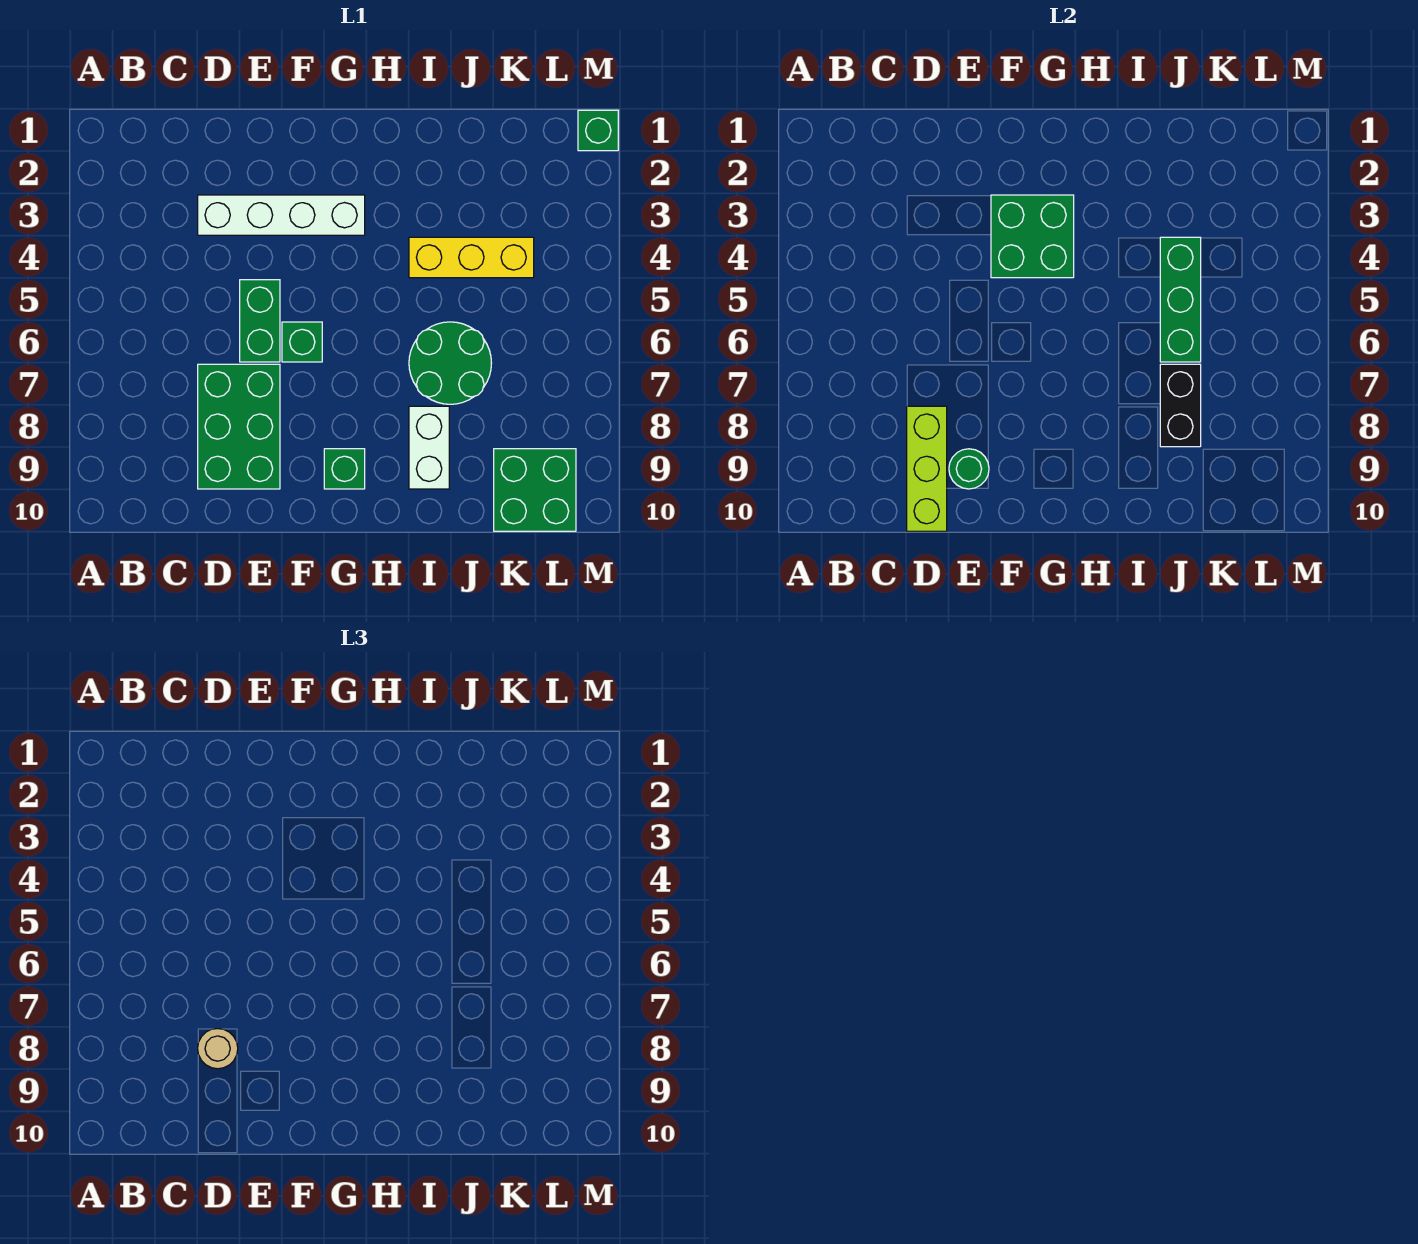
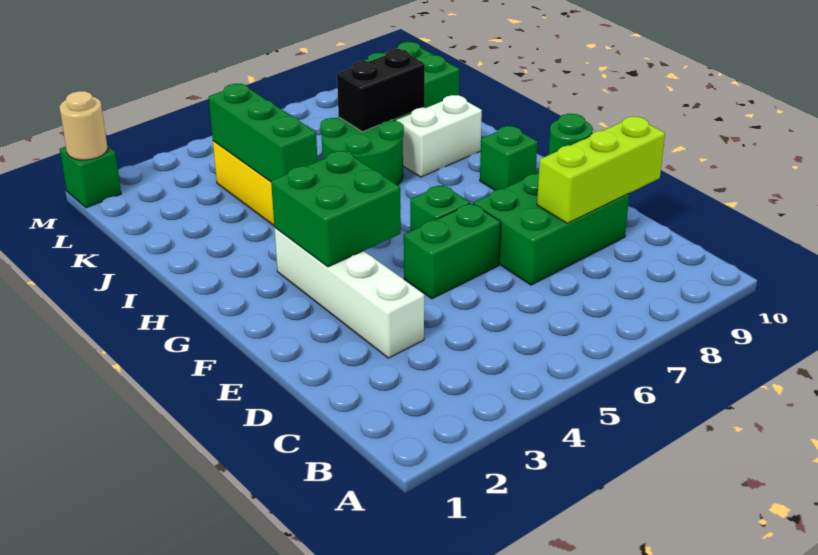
tan 1x1 round brick [198,1029,238,1069] -> tan 1x1 round brick moved to [60,91,108,160]
green 1x3 brick [1160,237,1201,362] -> green 1x3 brick turned to [209,84,317,182]

